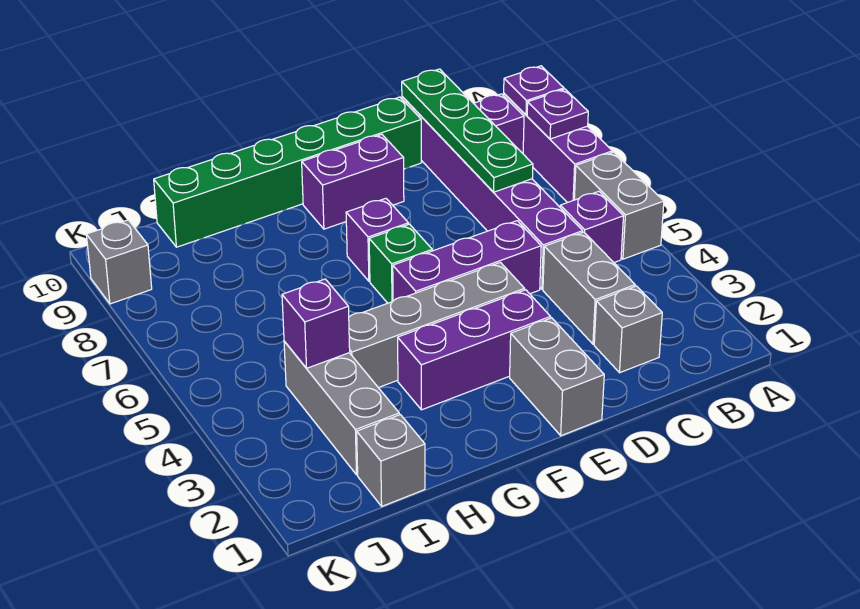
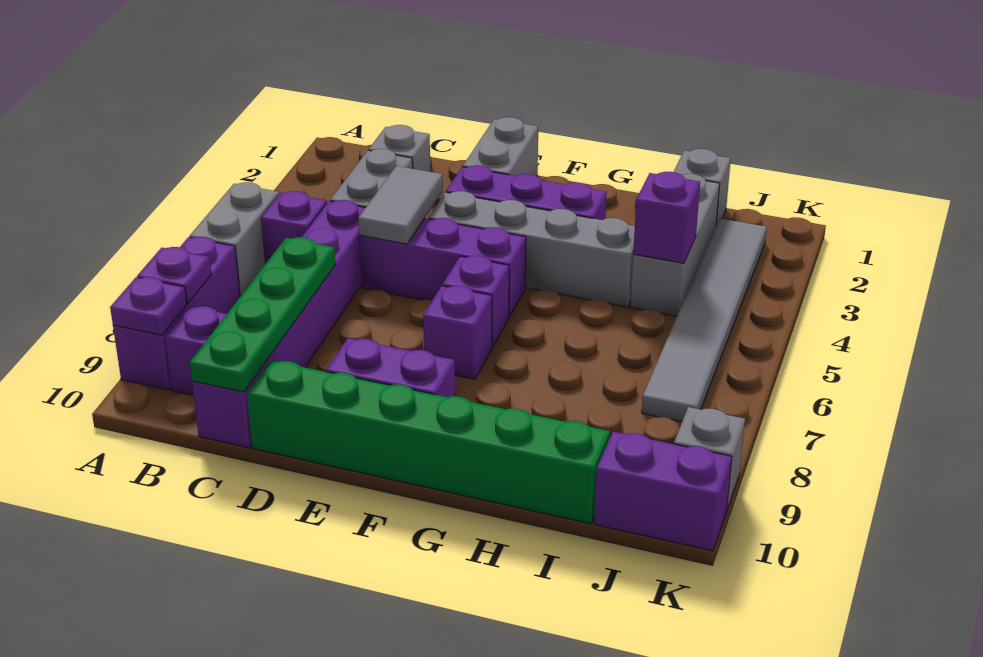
none -> grey 1x2 tile [358,166,443,244]
green 1x1 brick [369,224,432,303] -> purple 1x1 brick [442,256,509,347]
none -> grey 1x6 tile [642,218,767,422]
none -> purple 1x2 brick [594,432,732,551]

